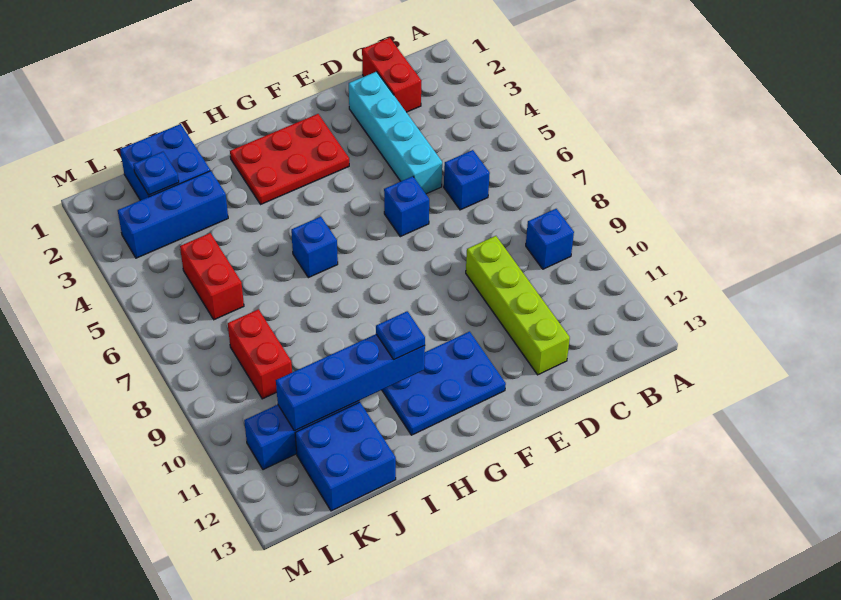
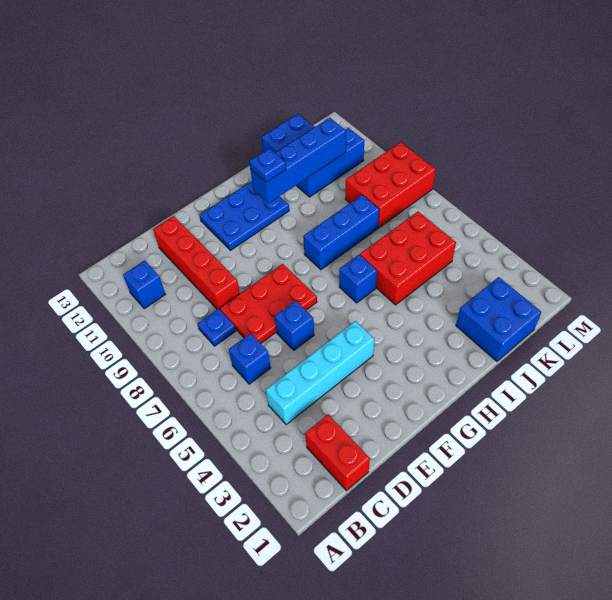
blue 1x1 brick [526,209,574,269] -> blue 1x1 brick moved to [123,260,165,309]
cyan 1x4 brick [349,72,442,194] -> cyan 1x4 brick turned to [266,321,374,425]
lime 1x4 brick [466,236,570,375] -> red 1x4 brick [153,216,240,310]
red 2x3 plate [230,114,349,204] -> red 2x3 plate moved to [220,264,317,343]
blue 1x3 brick [118,171,228,258] -> blue 1x3 brick moved to [303,195,379,270]
blue 1x1 plate [133,152,179,195] -> blue 1x1 plate moved to [198,309,236,346]
red 1x2 brick [180,233,244,320] -> red 2x3 brick [360,212,456,305]
red 1x2 brick [228,309,292,399] -> red 2x3 brick [345,142,436,228]

